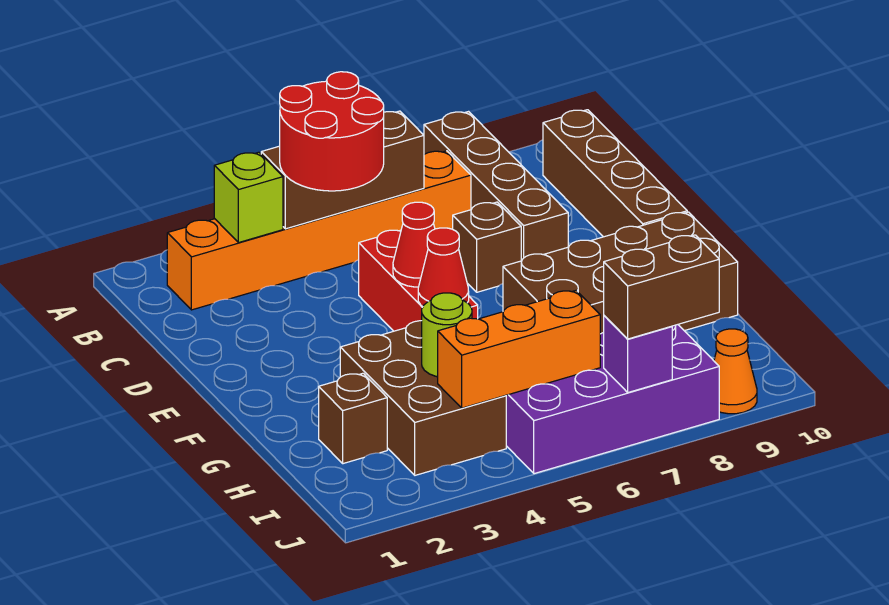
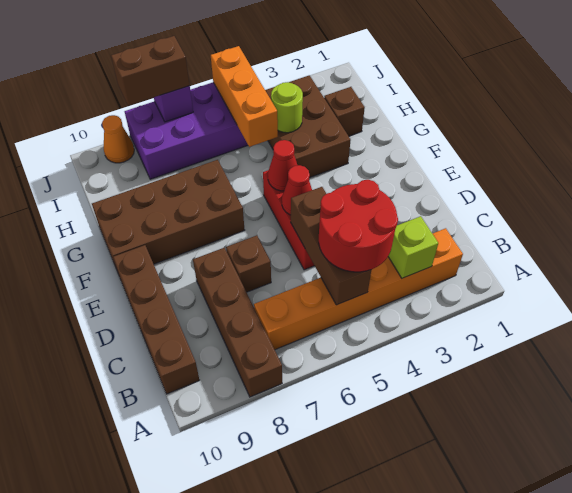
brown 1x3 brick [261,111,424,229] -> brown 1x3 brick turned to [291,187,371,305]
orange 1x3 brick [438,291,600,408] -> orange 1x3 brick turned to [211,46,278,147]

